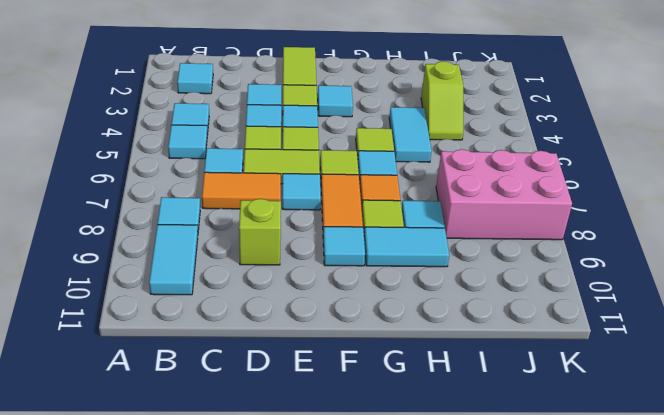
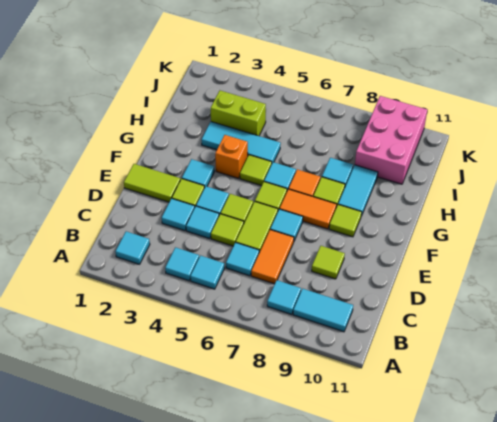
lime 1x1 brick [239,199,281,265] -> lime 1x1 tile [312,246,345,279]
cyan 1x1 tile [323,227,365,266] -> lime 1x1 tile [329,205,362,237]
none -> orange 1x1 brick [215,135,248,178]
cyan 1x2 tile [389,107,432,162] -> cyan 1x3 tile [202,122,281,163]
lime 1x2 slope [421,61,463,140] -> lime 1x2 brick [211,90,266,136]
pink 2x3 brick [436,149,572,240] -> pink 2x3 brick moved to [355,96,427,184]

